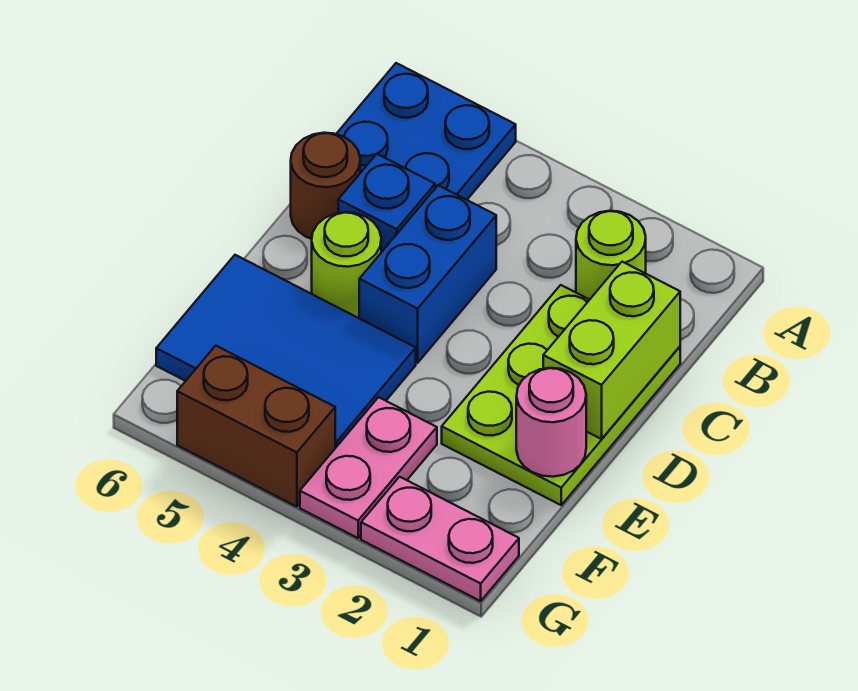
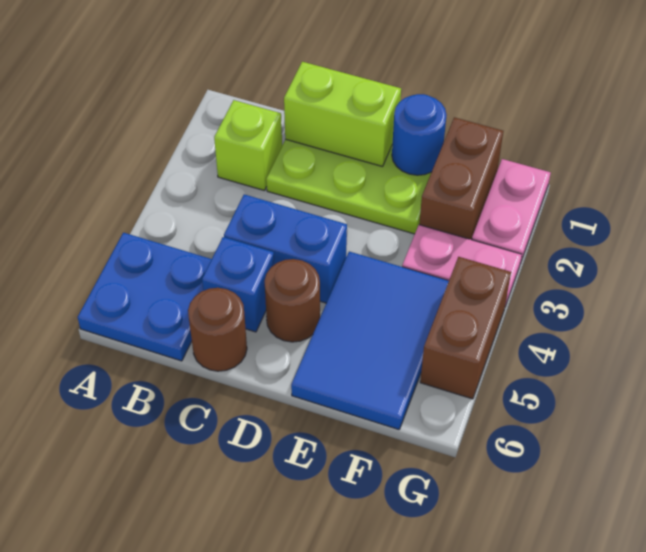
lime 1x1 round brick [576,211,646,300] -> lime 1x1 brick [214,100,282,191]
lime 1x1 round brick [312,212,381,318] -> brown 1x1 round brick [265,259,320,342]
pink 1x1 round brick [516,368,586,477] -> blue 1x1 round brick [392,94,446,175]
none -> brown 1x2 brick [419,117,503,240]

